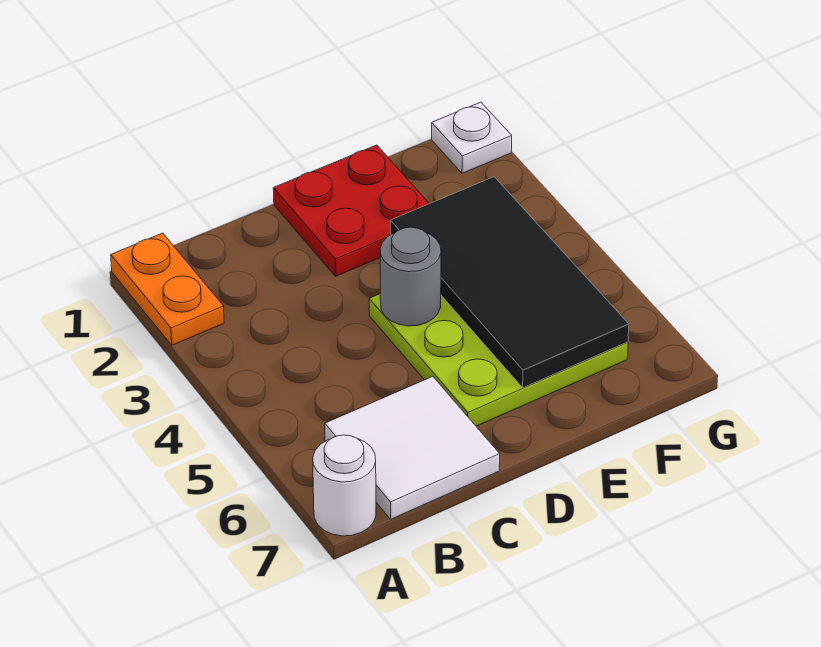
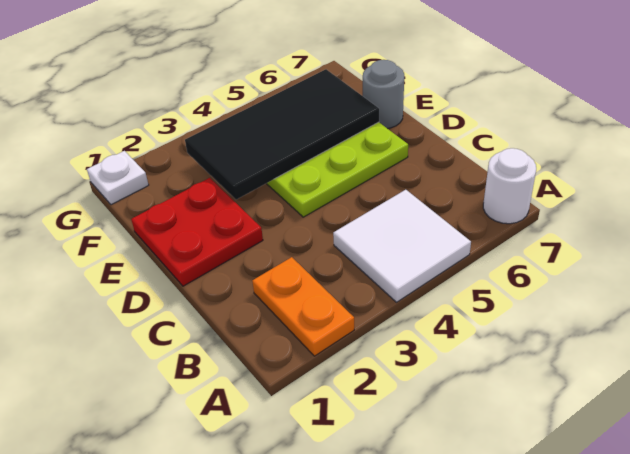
orange 1x2 plate [111,233,224,345] -> orange 1x2 plate turned to [252,257,354,356]
white 2x2 tile [325,376,500,519] -> white 2x2 tile moved to [333,190,471,302]
grey 1x1 round brick [380,227,441,326] -> grey 1x1 round brick moved to [363,60,404,129]

